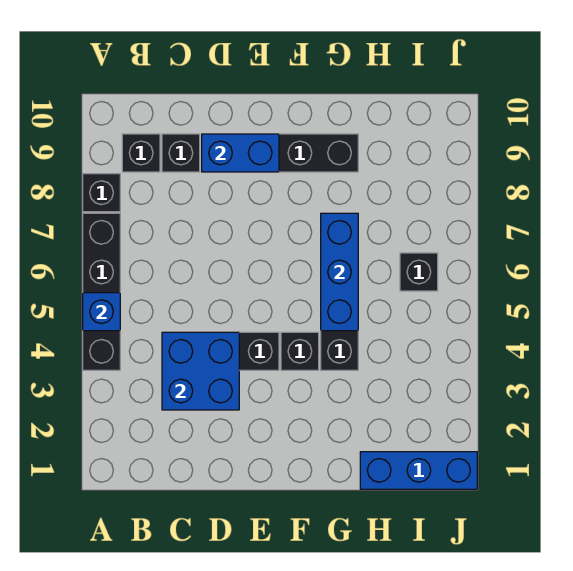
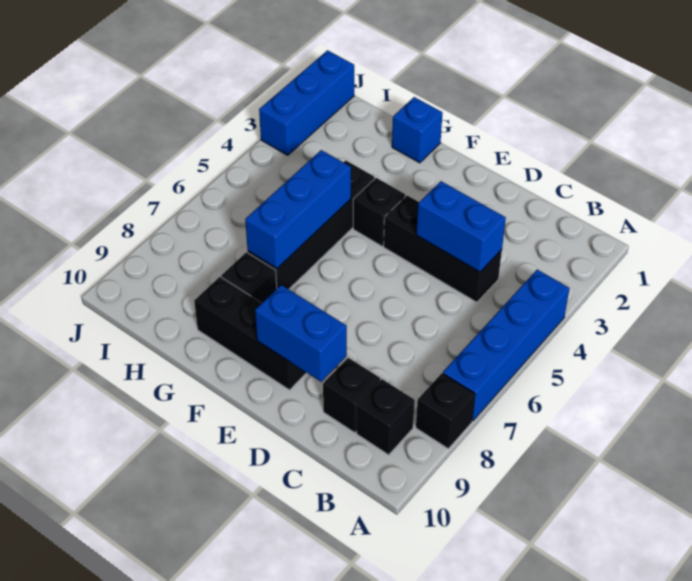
black 1x4 brick [83,213,120,370] -> blue 1x4 brick [443,270,570,421]
blue 1x1 brick [83,293,120,331] -> blue 1x1 brick moved to [392,97,442,163]
blue 2x2 brick [162,332,239,410] -> blue 1x2 brick [416,181,506,272]
blue 1x3 brick [360,452,477,489] -> blue 1x3 brick turned to [259,50,354,155]
black 1x1 brick [400,253,438,291] -> black 1x1 brick moved to [221,252,277,303]

